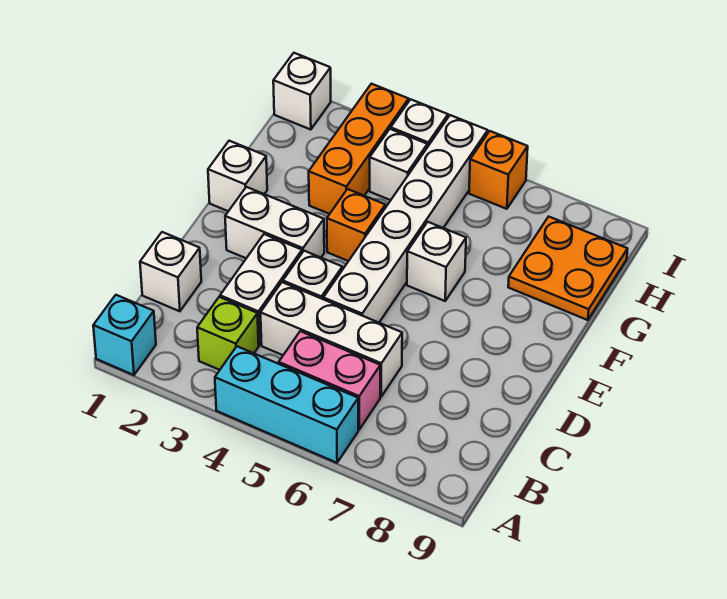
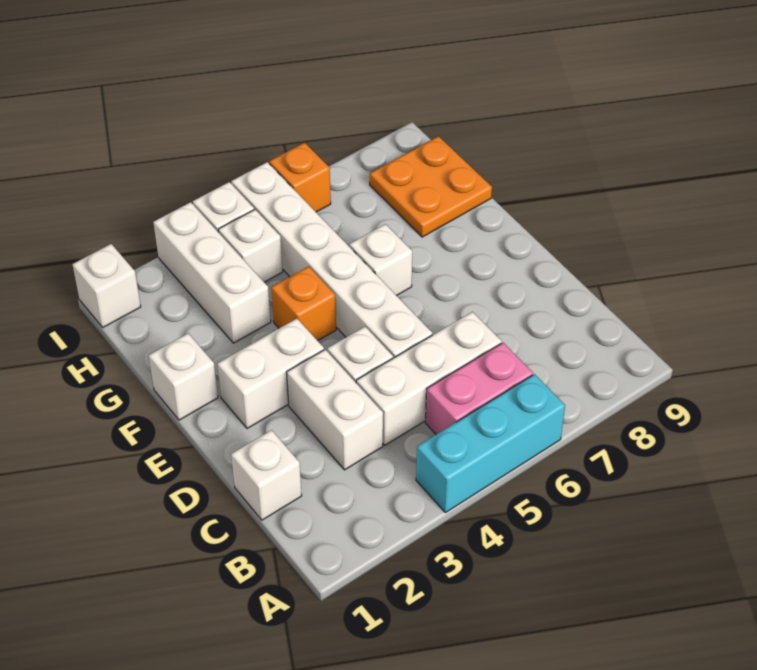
cyan 1x1 brick [93,295,156,375] -> none
lime 1x1 brick [197,297,259,370] -> none
orange 1x3 brick [309,84,409,214] -> white 1x3 brick [153,202,271,343]

